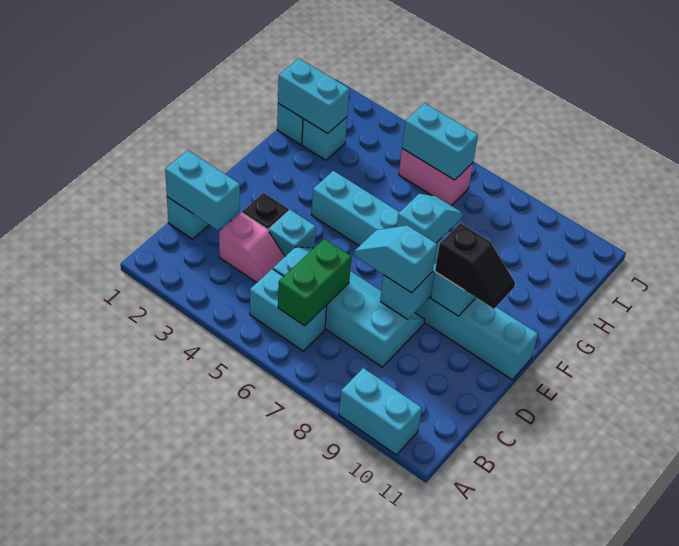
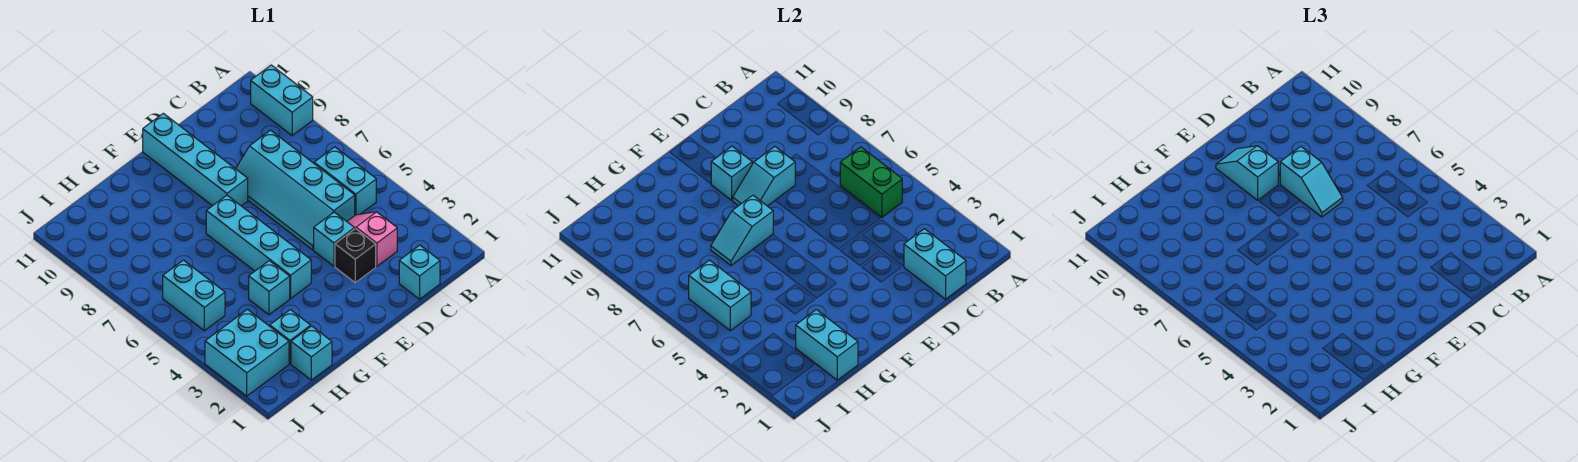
green 1x2 brick [278,239,352,326] -> green 1x2 brick turned to [840,147,902,217]
black 1x2 slope [435,223,515,309] -> cyan 1x2 slope [1216,146,1278,200]
none -> cyan 1x1 brick [249,261,290,315]
none -> cyan 2x2 brick [205,309,289,396]
pink 1x2 brick [399,149,473,205] -> cyan 1x2 brick [163,260,225,331]

